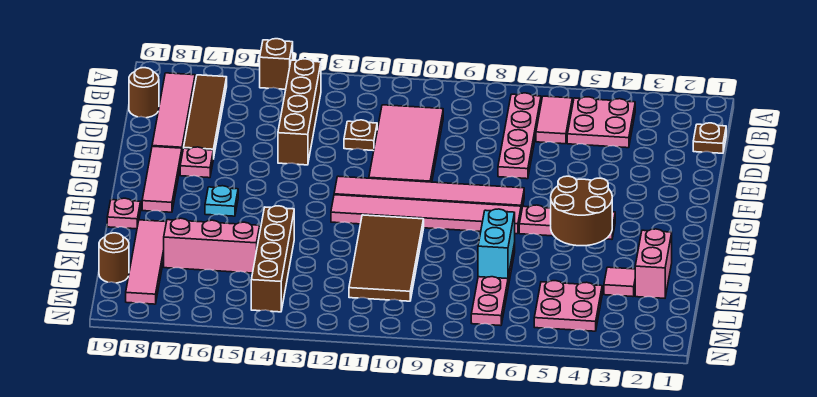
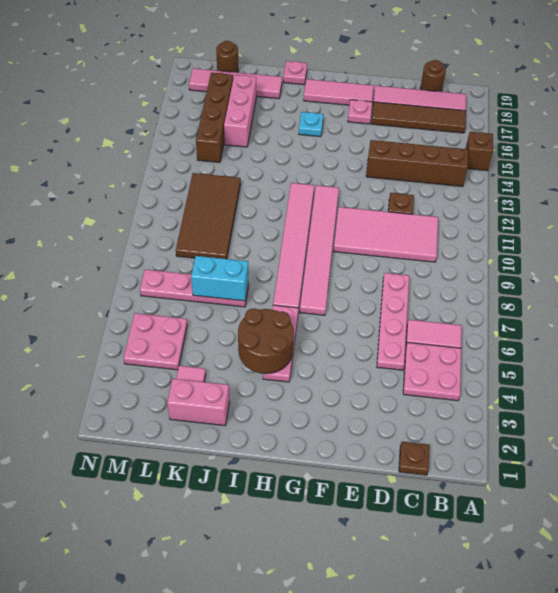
pink 1x4 plate [498,93,541,179] -> pink 1x4 plate turned to [377,273,409,370]
brown 2x4 tile [349,215,424,301] -> brown 2x4 tile turned to [176,173,241,259]
brown 1x4 brick [251,206,294,312] -> brown 1x4 brick turned to [196,73,233,163]

